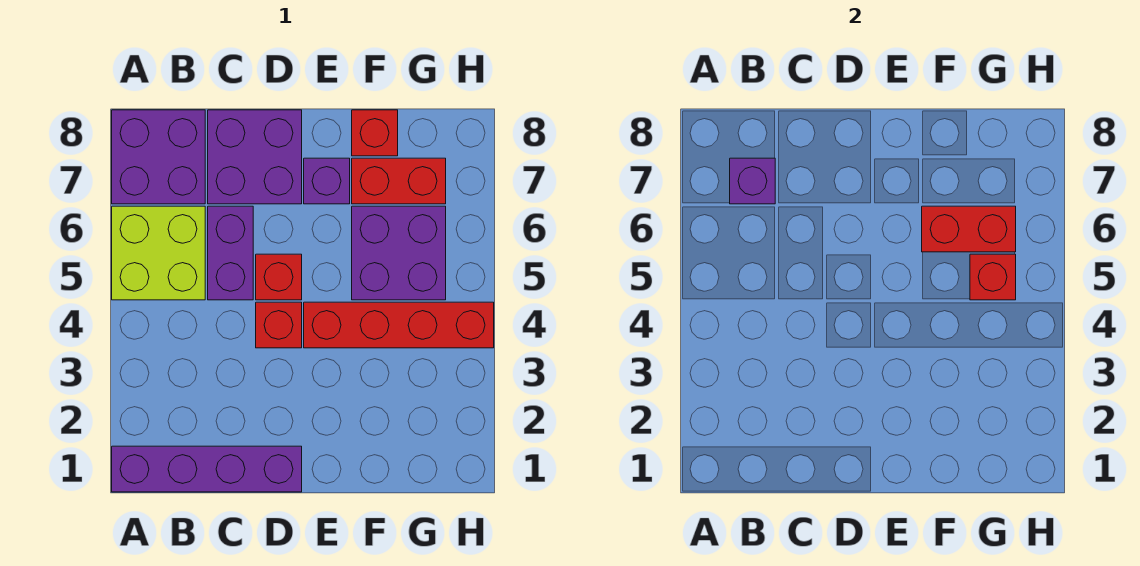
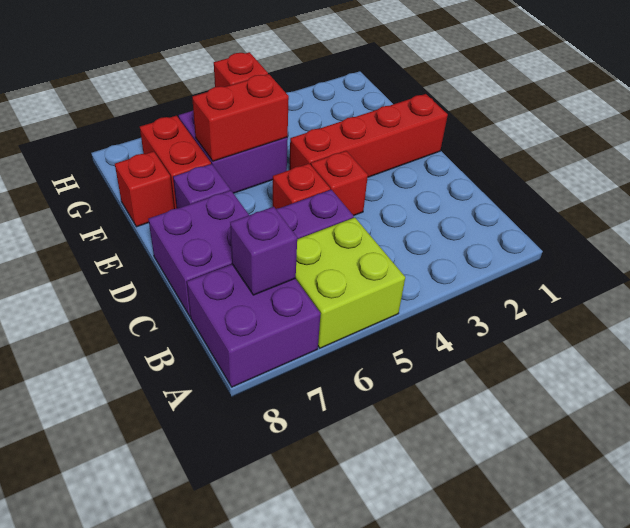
purple 1x4 brick [112,446,302,492] -> none
red 1x4 brick [304,302,494,348] -> red 1x4 brick turned to [289,94,448,177]
red 1x2 brick [922,206,1016,252] -> red 1x2 brick turned to [192,74,289,161]

